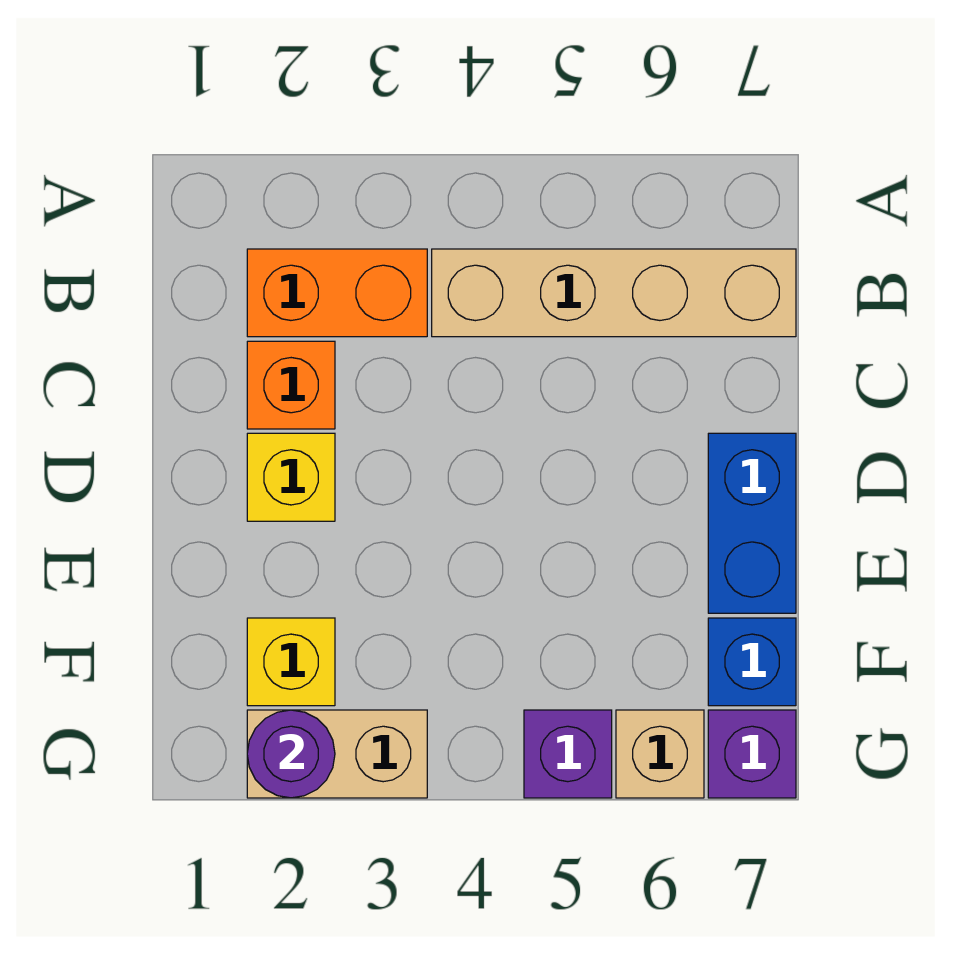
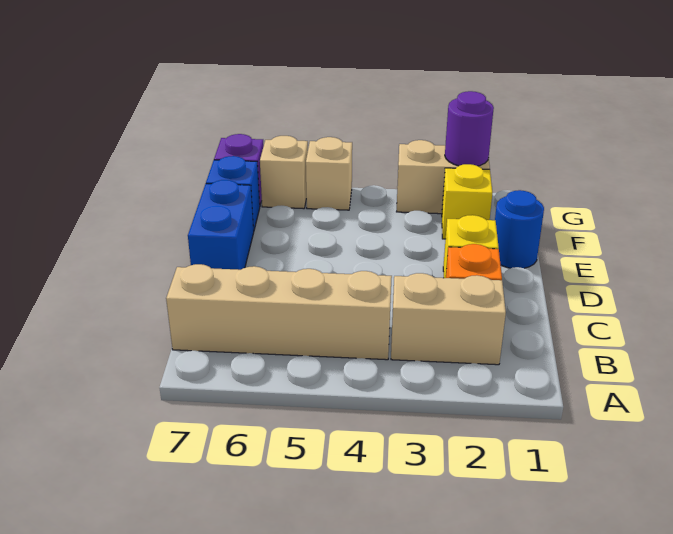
orange 1x2 brick [247,249,427,337] -> tan 1x2 brick [391,273,506,365]
none -> blue 1x1 round brick [495,190,544,268]
purple 1x1 brick [524,710,612,798] -> tan 1x1 brick [306,137,352,210]

